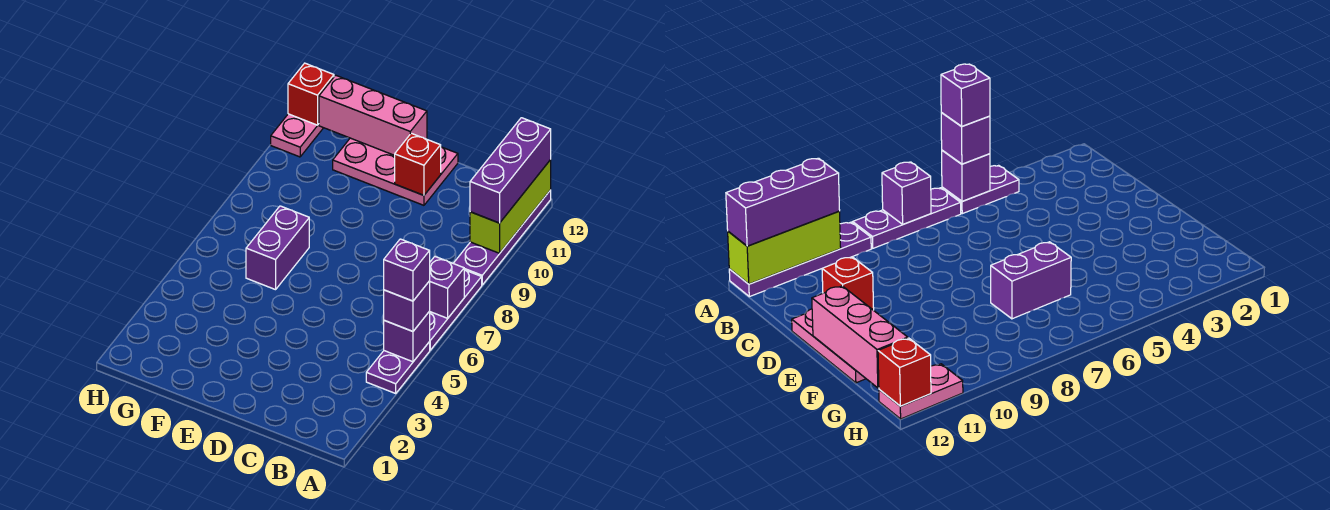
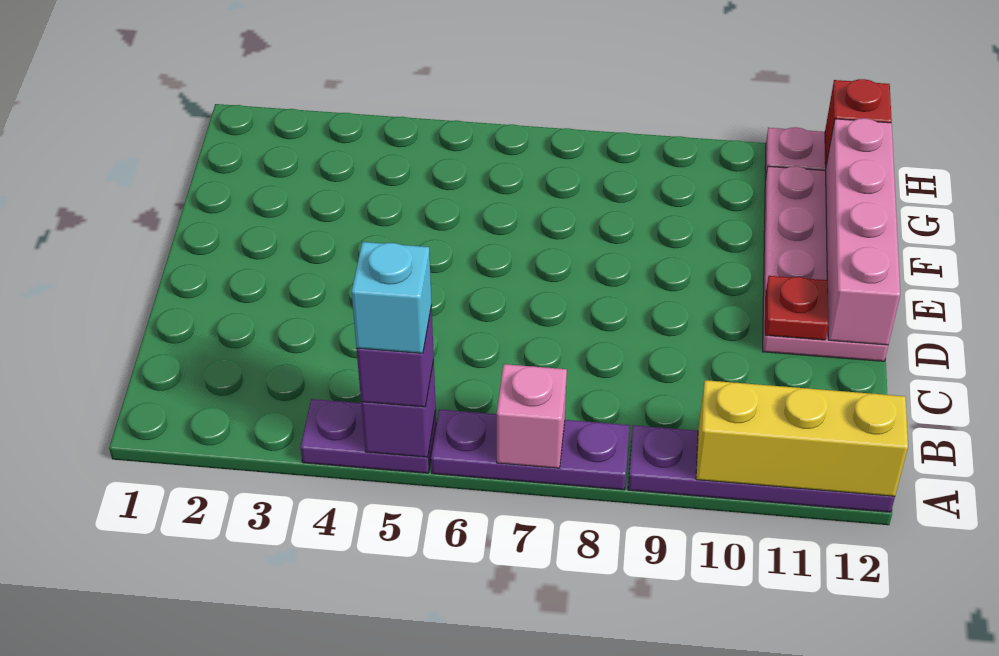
purple 1x1 brick [384,239,430,301] -> cyan 1x1 brick [351,242,432,353]
purple 1x1 brick [430,257,464,318] -> pink 1x1 brick [497,364,567,468]
lime 1x3 brick [470,160,551,253] -> yellow 1x3 brick [696,380,908,496]
purple 1x3 brick [470,118,551,223] -> none
pink 2x3 plate [333,138,458,205] -> pink 2x4 plate [763,166,888,361]
red 1x1 brick [395,133,441,195] -> red 1x1 plate [765,276,828,340]
pink 1x3 brick [319,75,427,155] -> pink 1x4 brick [826,118,900,345]
purple 1x2 brick [246,206,309,290] -> none

